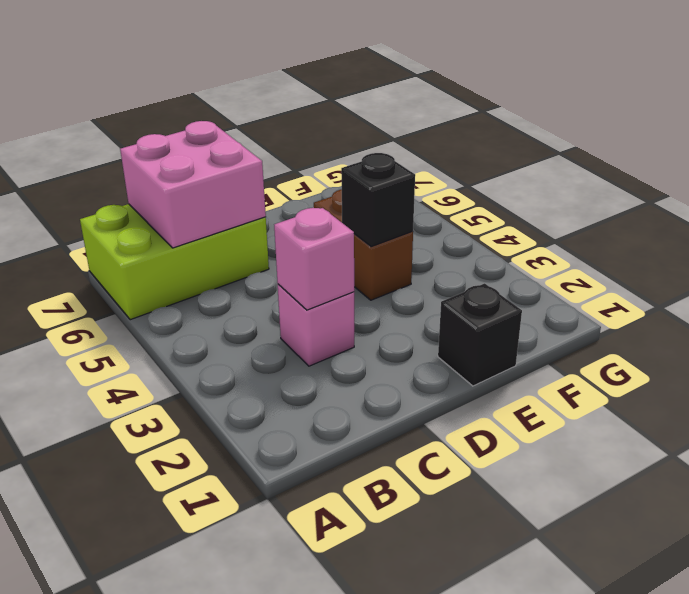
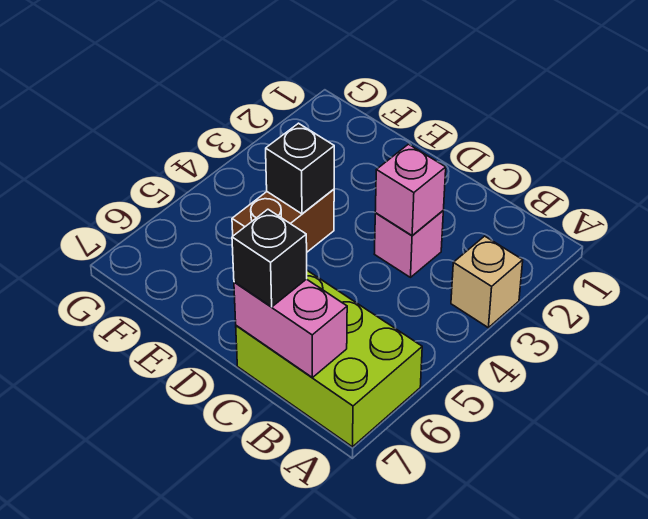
none -> tan 1x1 brick [451,236,523,328]
pink 2x2 brick [120,121,266,248] -> pink 1x2 brick [234,279,347,378]
black 1x1 brick [438,283,522,386] -> black 1x1 brick moved to [232,209,307,307]

